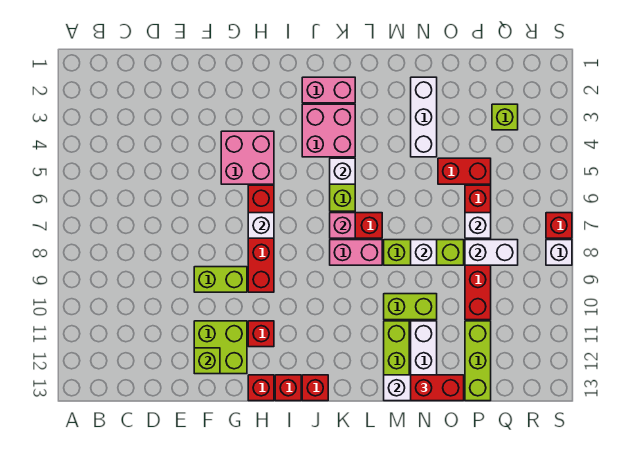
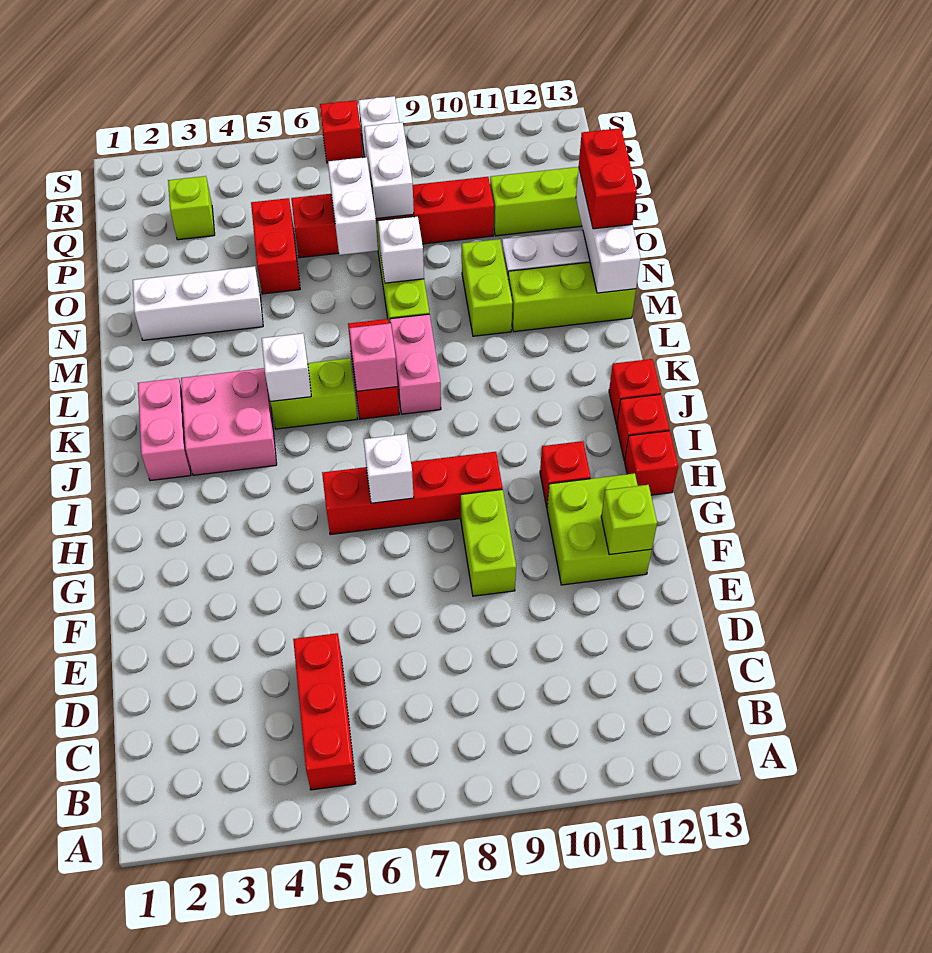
none -> red 1x3 brick [293,633,356,790]
pink 2x2 brick [221,131,274,184] -> none
white 1x1 brick [465,213,491,238] -> white 1x2 brick [328,157,378,255]

